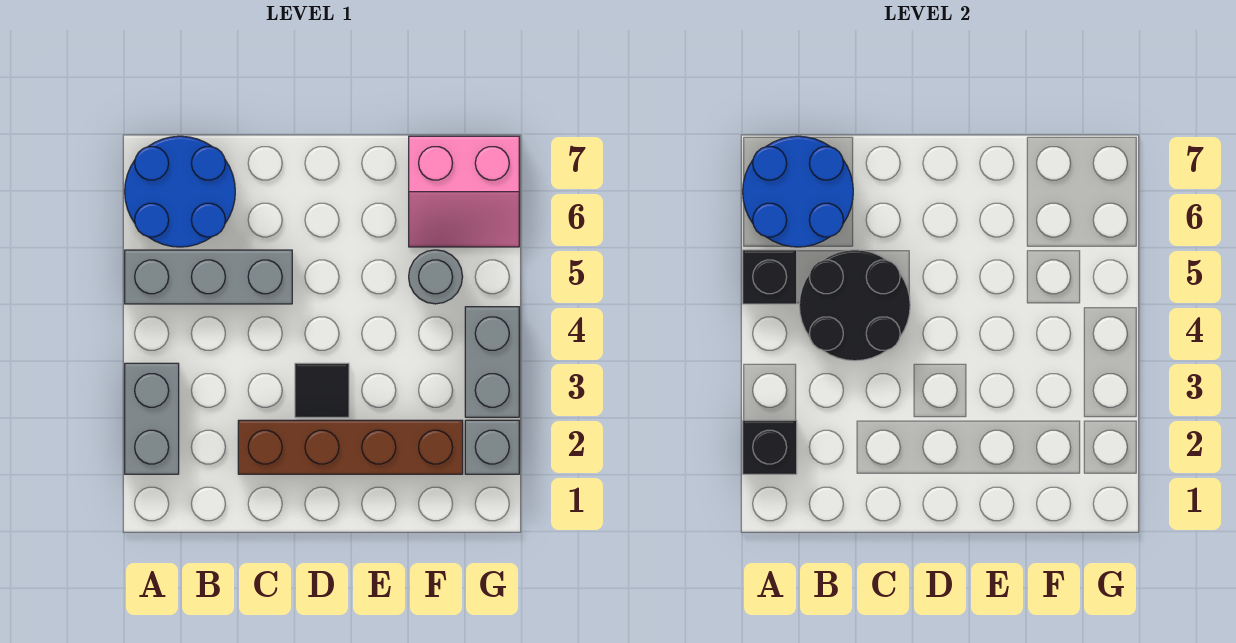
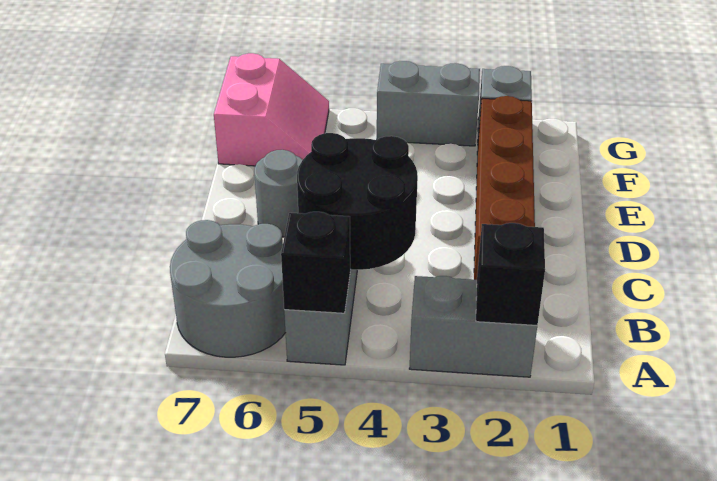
blue 2x2 round brick [125,136,235,247] -> grey 2x2 round brick [170,220,286,357]
blue 2x2 round brick [743,136,853,247] -> none
black 1x1 tile [295,363,349,417] -> none
grey 1x1 round brick [409,250,463,304] -> grey 1x1 round brick moved to [254,150,302,237]

